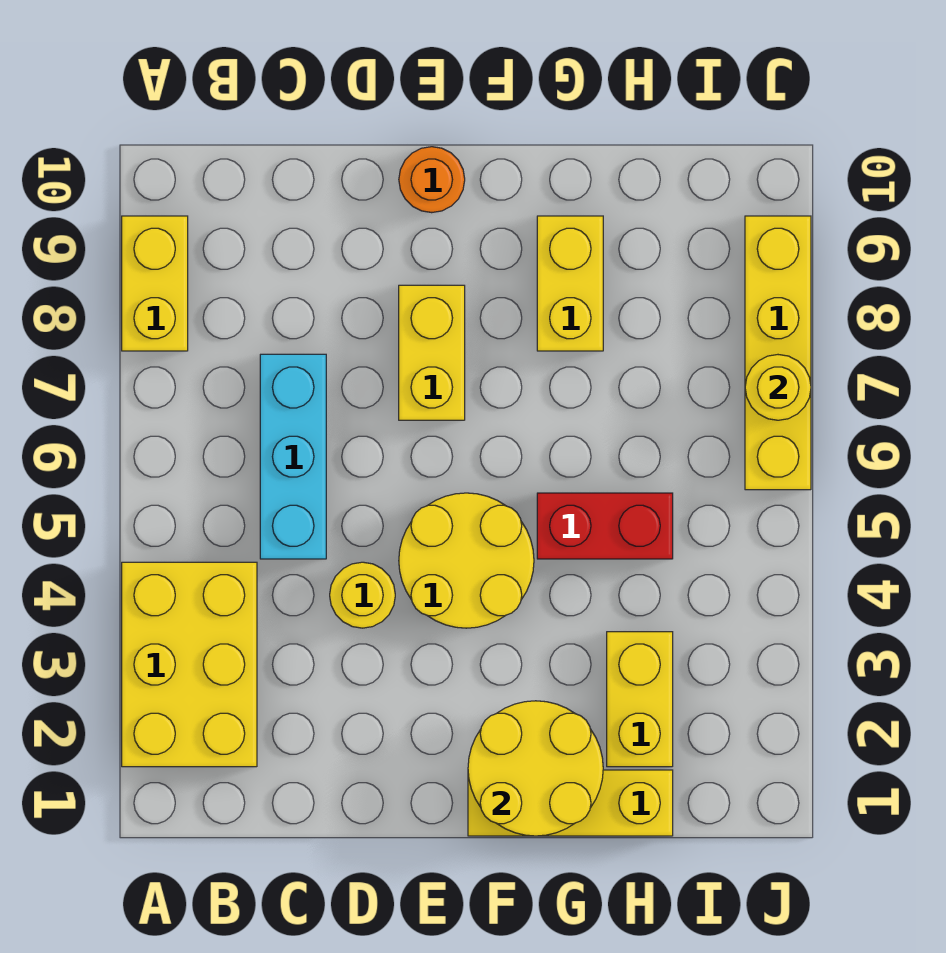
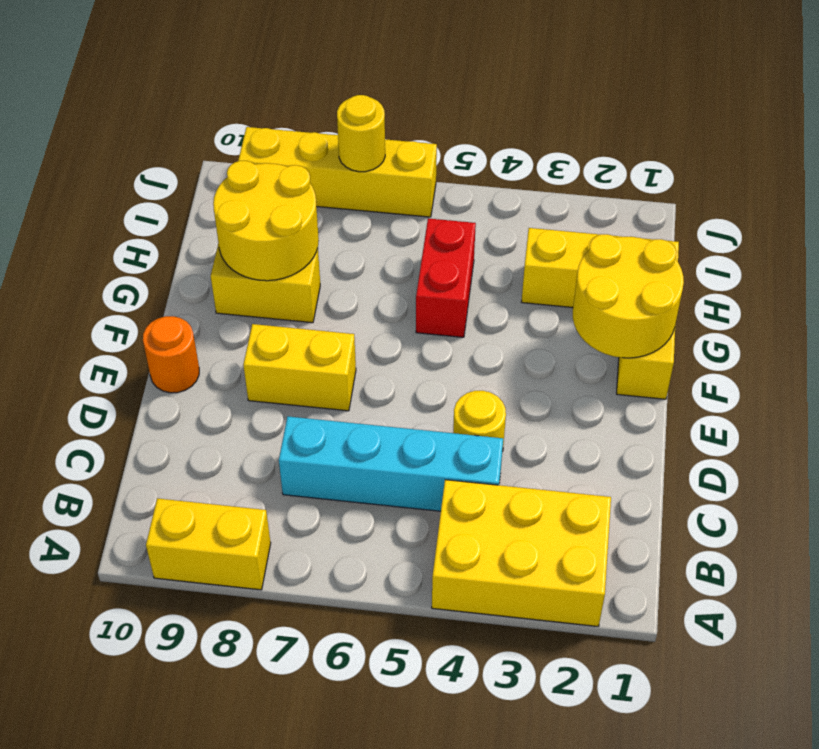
cyan 1x3 brick [260,354,326,559] -> cyan 1x4 brick [279,416,503,511]
yellow 2x2 round brick [399,493,534,628] -> yellow 2x2 round brick moved to [213,161,319,281]

